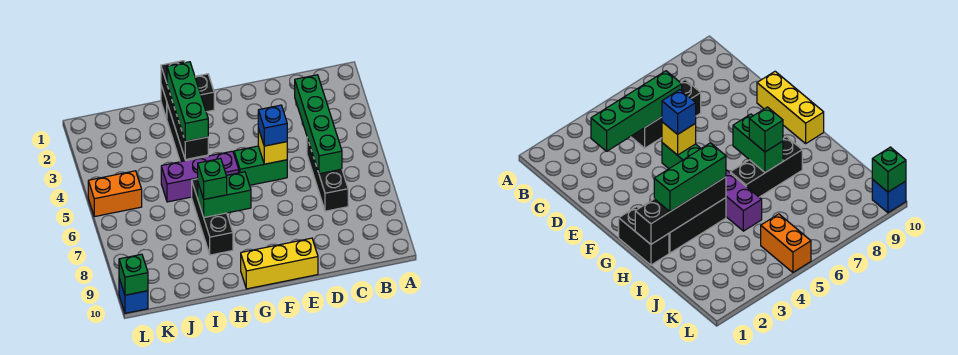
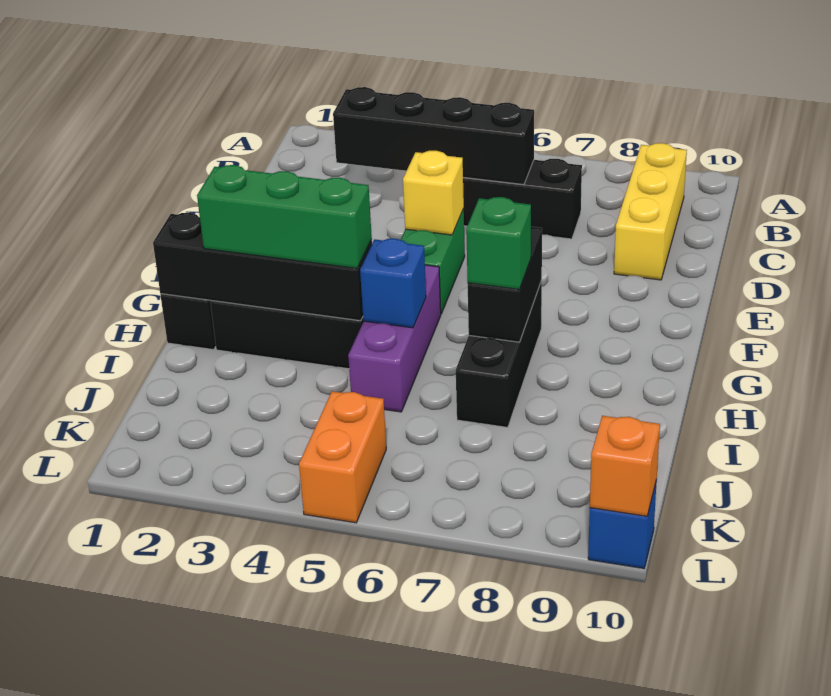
green 1x4 brick [295,75,342,174] -> black 1x4 brick [333,87,534,185]
blue 1x1 brick [258,105,287,146] -> blue 1x1 brick moved to [360,239,426,328]
yellow 1x3 brick [241,238,318,289] -> yellow 1x3 brick moved to [614,143,687,280]
green 1x2 brick [198,172,251,217] -> black 1x2 brick [468,227,542,342]
black 1x3 brick [192,179,233,255] -> black 1x3 brick turned to [456,281,542,427]
green 1x1 brick [119,254,148,295] -> orange 1x1 brick [590,416,660,516]

